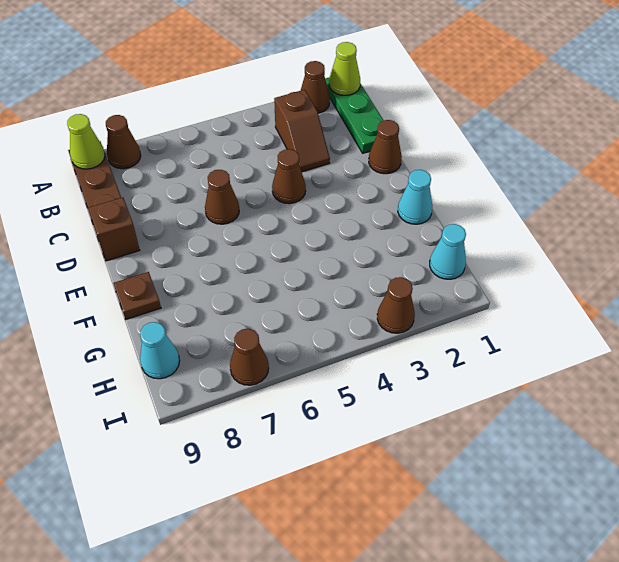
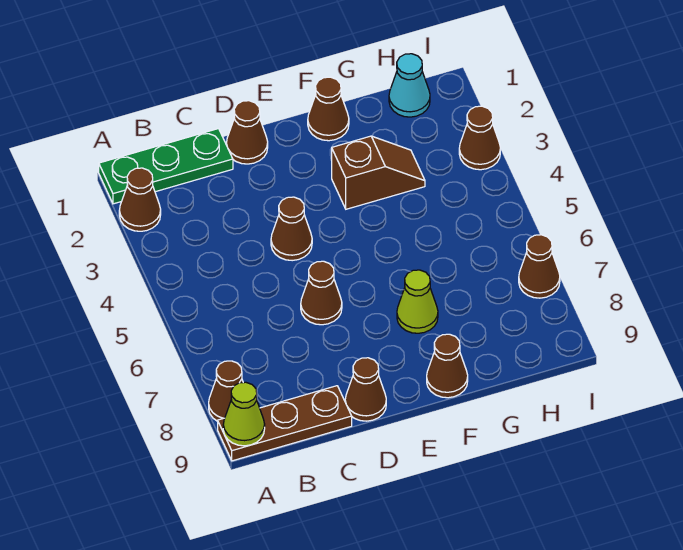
lime 1x1 cone [329,42,360,95] -> lime 1x1 cone moved to [397,270,438,333]
brown 1x2 slope [274,90,330,172] -> brown 1x2 slope moved to [332,136,425,209]
brown 1x1 brick [88,197,140,261] -> brown 1x1 cone [345,358,386,421]
cyan 1x1 cone [398,170,432,224] -> brown 1x1 cone [308,77,349,141]
brown 1x1 plate [113,272,161,319] -> brown 1x1 cone [427,334,468,398]
cyan 1x1 cone [140,322,180,379] -> none

